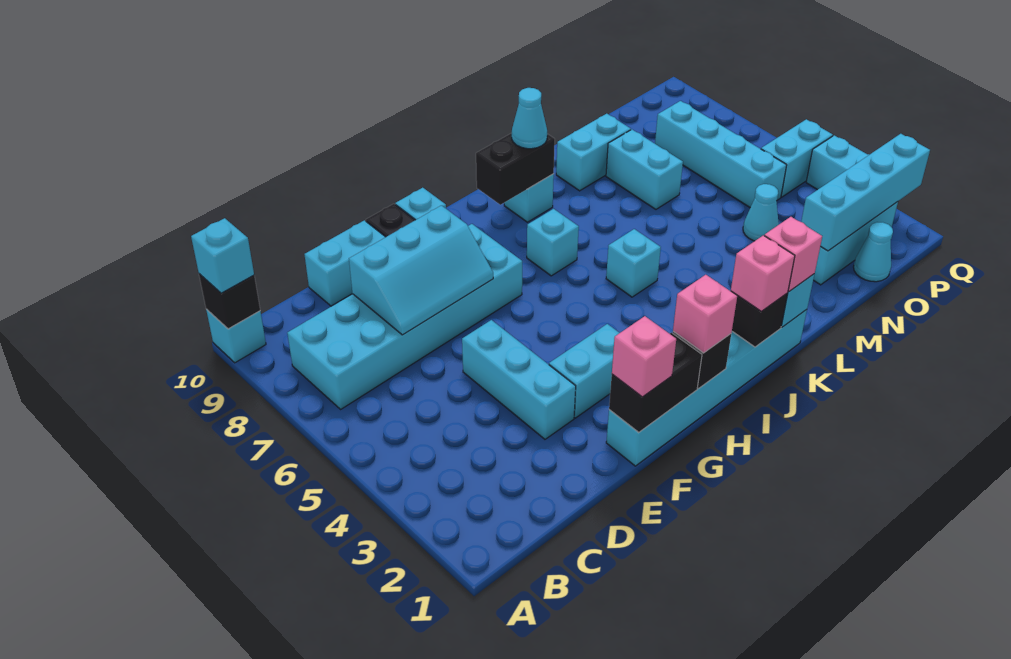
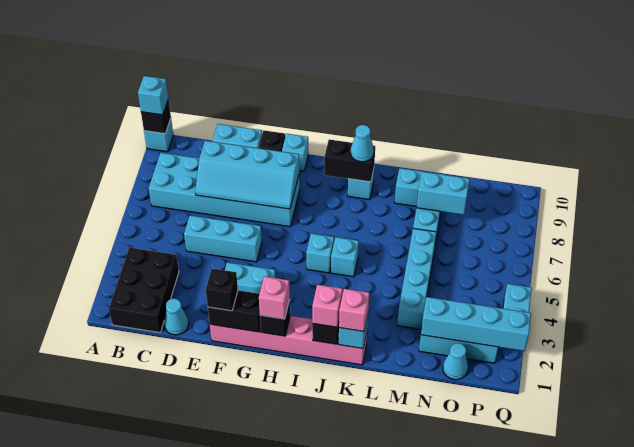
none -> black 2x3 brick [109,247,179,333]
cyan 2x3 slope [349,205,493,335] -> cyan 2x4 slope [195,141,299,209]
cyan 1x3 brick [462,320,576,439] -> cyan 1x3 brick turned to [184,215,262,262]
cyan 1x6 brick [606,310,807,466] -> pink 1x6 brick [210,316,367,365]
pink 1x1 brick [612,316,676,397] -> black 1x1 brick [206,268,238,311]
cyan 1x1 brick [527,209,579,276] -> cyan 1x1 brick moved to [306,234,334,273]
cyan 1x1 cone [743,184,779,241] -> cyan 1x1 cone moved to [164,299,189,335]
cyan 1x4 brick [655,101,787,208] -> cyan 1x4 brick moved to [397,228,436,330]
cyan 1x2 brick [761,119,833,197] -> cyan 1x2 brick moved to [417,172,470,215]

